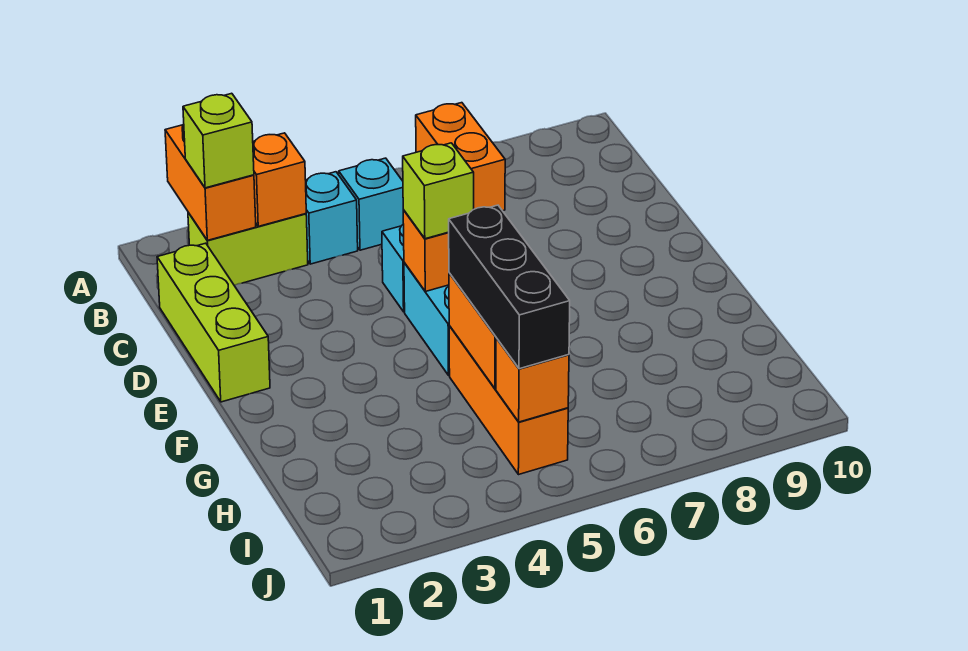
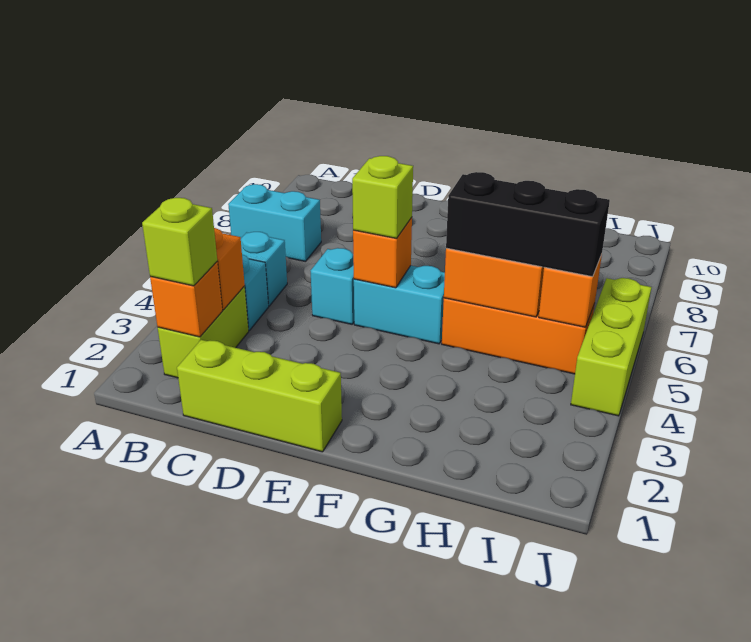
orange 1x2 brick [165,125,256,240] -> orange 1x1 brick [150,262,222,337]
orange 1x2 brick [416,103,505,211] -> cyan 1x2 brick [228,184,321,262]
none -> lime 1x3 brick [571,278,651,416]

